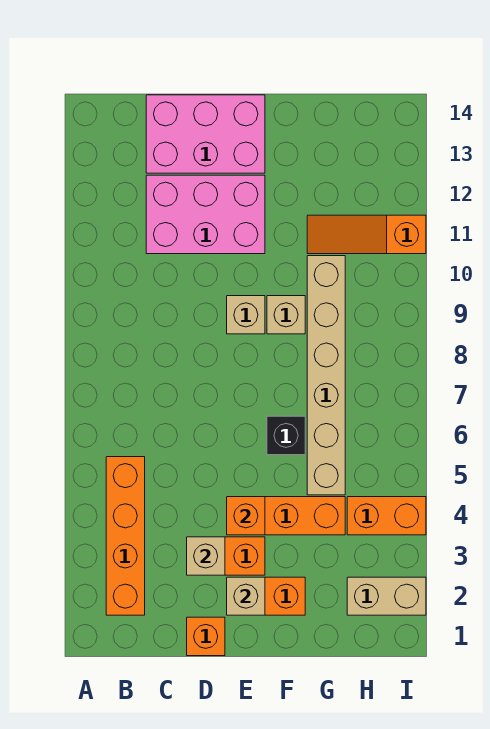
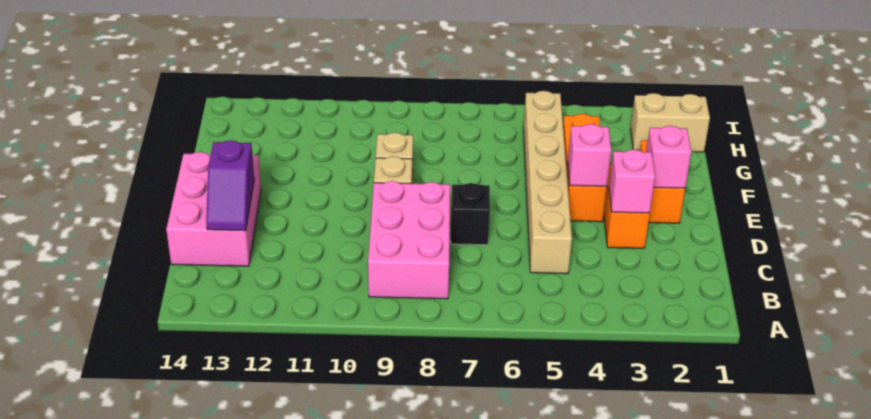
orange 1x4 brick [106,457,145,615] -> none
pink 2x3 brick [146,175,265,254] -> pink 2x3 brick moved to [368,181,450,299]
none -> purple 1x2 slope [206,140,254,231]
orange 1x1 brick [187,617,225,656] -> none
tan 1x1 brick [187,537,225,575] -> pink 1x1 brick [609,150,655,213]
tan 1x1 brick [227,577,265,615] -> pink 1x1 brick [646,126,691,188]
orange 1x1 brick [227,497,265,535] -> pink 1x1 brick [568,124,611,186]
black 1x1 brick [267,416,305,455] -> black 1x1 brick moved to [451,183,490,245]
tan 1x6 brick [307,256,345,495] -> tan 1x6 brick turned to [524,91,572,274]
orange 1x3 slope [307,215,426,254] -> none
tan 1x2 brick [347,577,426,615] -> tan 1x2 brick turned to [630,93,710,152]
orange 1x2 brick [347,497,426,535] -> none

